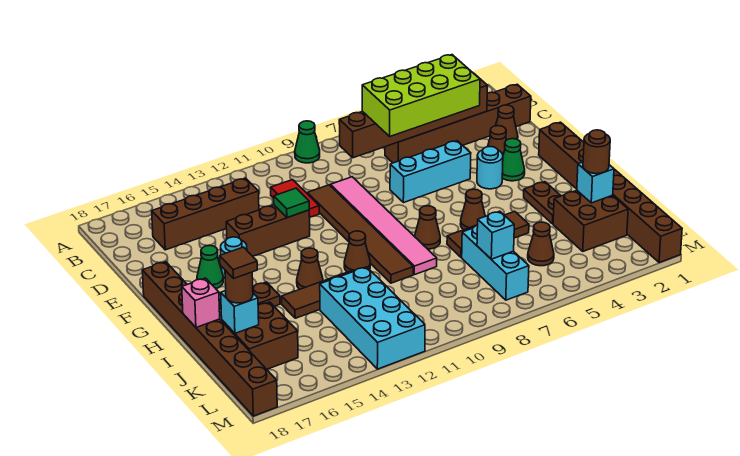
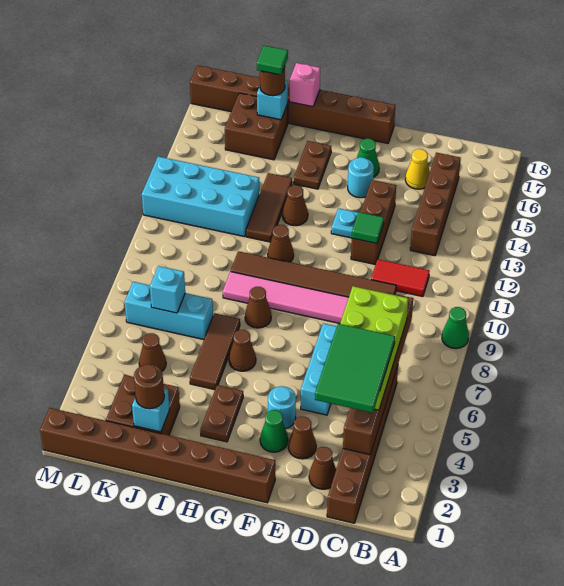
none -> green 2x3 tile [315,324,395,413]
none -> yellow 1x1 cone [405,149,430,189]
none -> cyan 1x1 plate [331,208,358,238]
brown 1x2 plate [524,182,561,224] -> brown 1x2 plate turned to [200,385,243,442]
brown 1x1 tile [220,247,257,279] -> green 1x1 tile [257,46,288,75]

